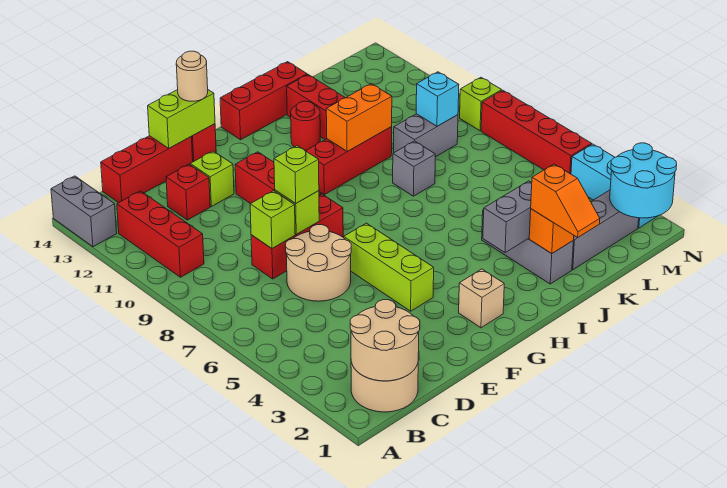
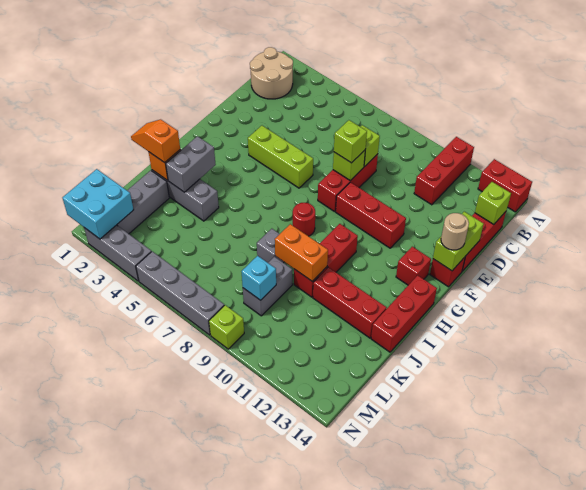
grey 1x2 brick [51,176,117,247] -> red 1x2 brick [478,159,532,212]
tan 2x2 round brick [350,300,420,381] -> none
red 1x3 brick [117,191,204,277] -> red 1x3 brick turned to [414,137,474,205]
tan 2x2 round brick [285,225,351,301] -> none
red 1x1 brick [166,164,210,220] -> red 1x1 brick moved to [396,247,431,285]
lime 1x1 brick [190,151,234,207] -> lime 1x1 brick moved to [475,182,511,224]
tan 1x1 brick [459,269,504,328] -> none
orange 1x2 brick [326,84,392,151] -> orange 1x2 brick turned to [275,224,328,281]
red 1x1 round brick [291,101,320,150] -> red 1x1 round brick moved to [293,203,315,236]
cyan 2x2 round brick [610,143,677,218] -> cyan 2x2 brick [62,169,134,239]
cyan 1x3 brick [571,144,657,228] -> grey 1x3 brick [84,225,151,281]
red 1x4 brick [481,90,592,174] -> grey 1x4 brick [136,251,224,335]

